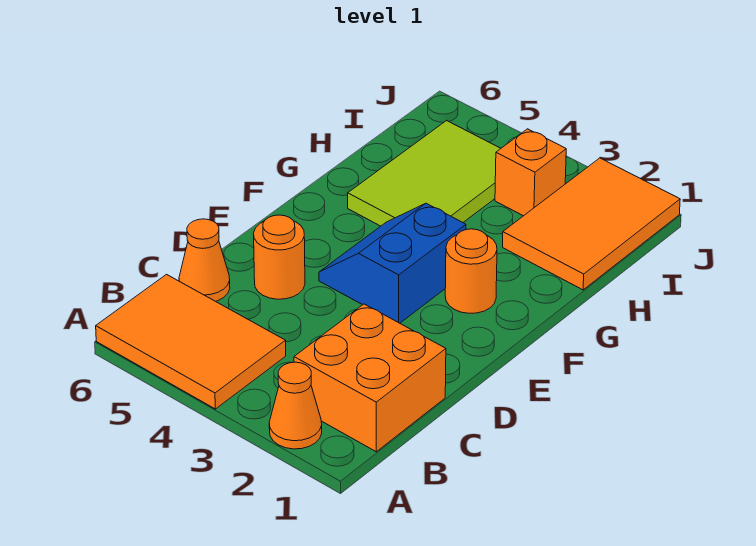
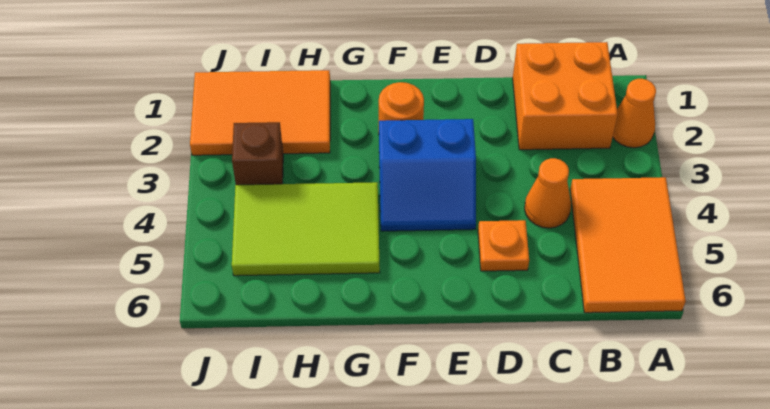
orange 1x1 cone [179,219,230,301] -> orange 1x1 cone moved to [525,158,571,228]
orange 1x1 round brick [254,215,305,299] -> orange 1x1 plate [478,220,529,271]
orange 1x1 brick [495,129,566,216] -> brown 1x1 brick [232,122,283,185]

